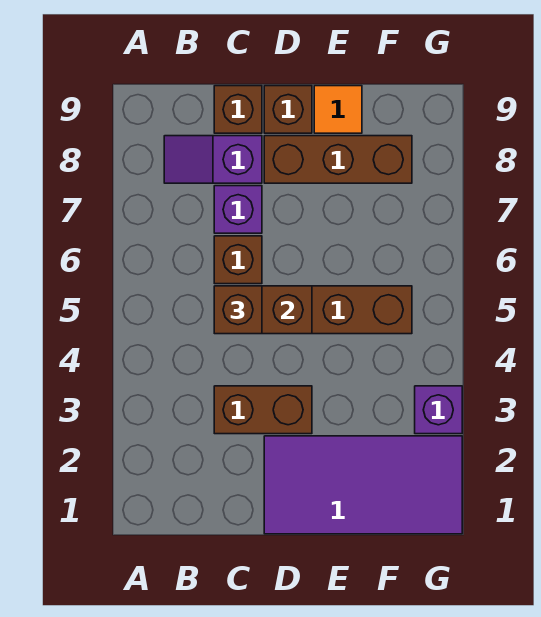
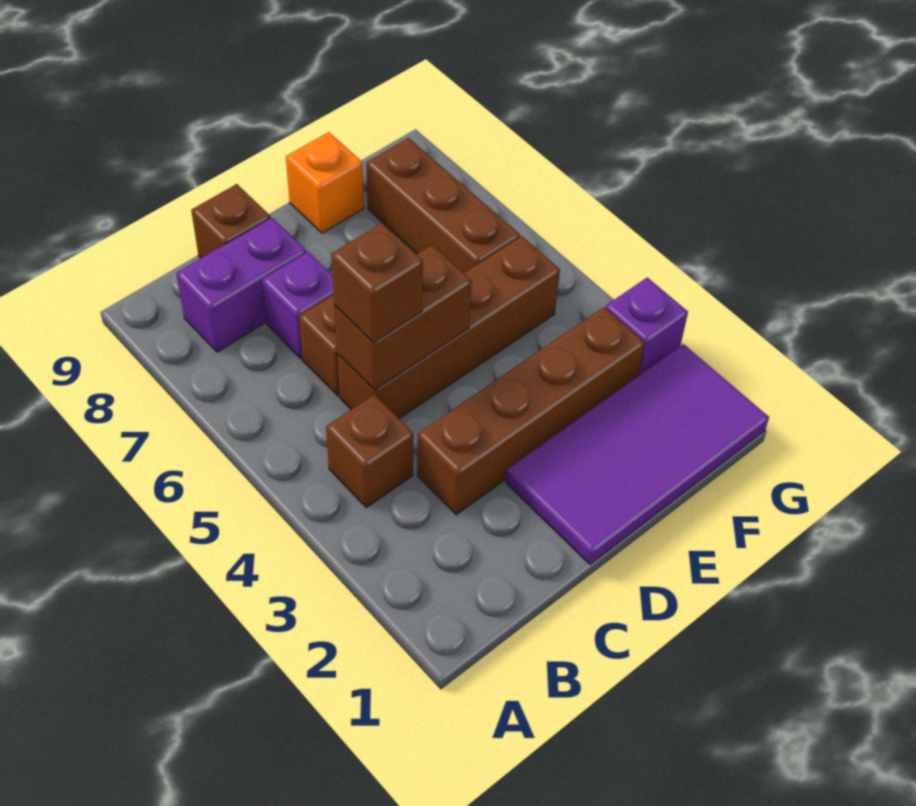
purple 1x2 slope [164,136,262,183] -> purple 1x2 brick [176,217,306,352]
brown 1x2 brick [214,386,312,434] -> brown 1x4 brick [417,307,644,515]
brown 1x3 brick [264,136,412,183] -> brown 1x3 brick turned to [366,138,520,273]
brown 1x1 brick [264,86,312,133] -> brown 1x1 brick moved to [326,395,413,508]
orange 1x1 tile [314,86,362,133] -> orange 1x1 brick [286,132,364,233]

